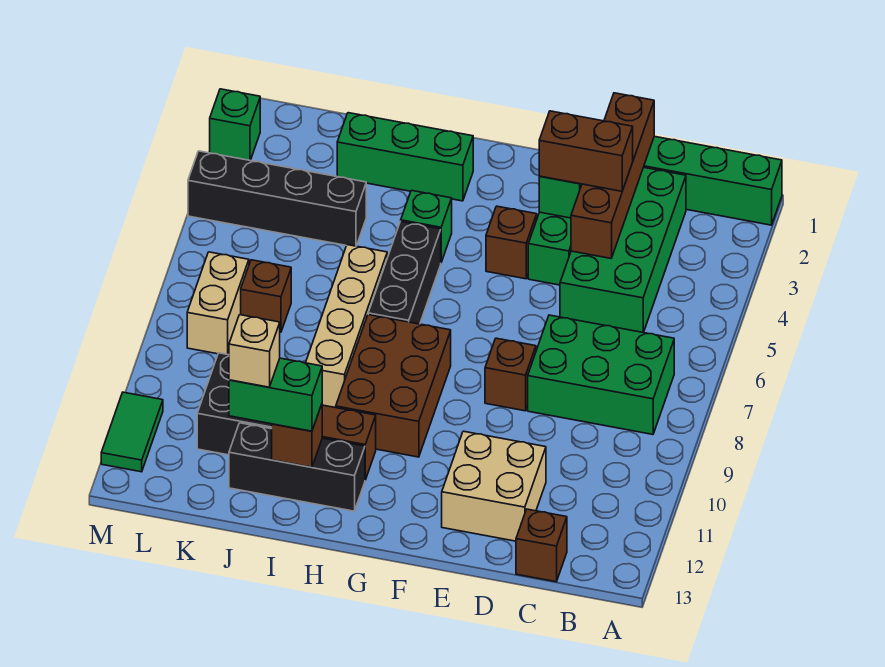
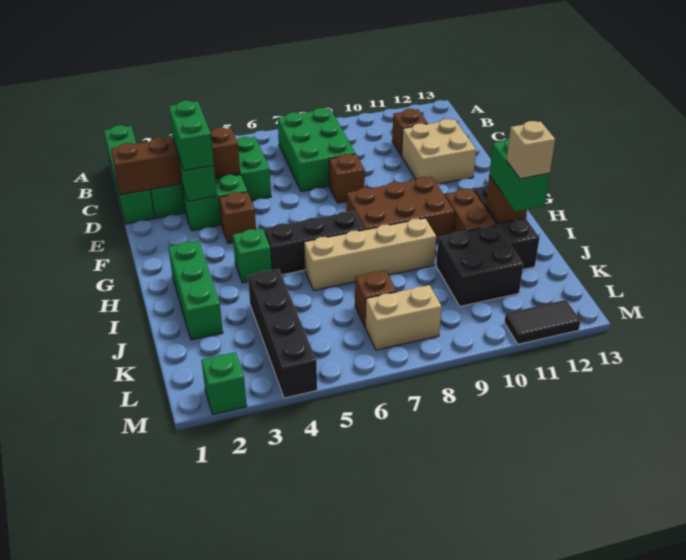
brown 1x1 brick [516,509,567,582] -> brown 1x1 brick moved to [392,109,428,156]
brown 1x2 brick [539,111,633,191] -> green 1x2 brick [169,101,214,171]
green 1x2 tile [101,392,163,472] -> black 1x2 tile [504,300,581,344]

